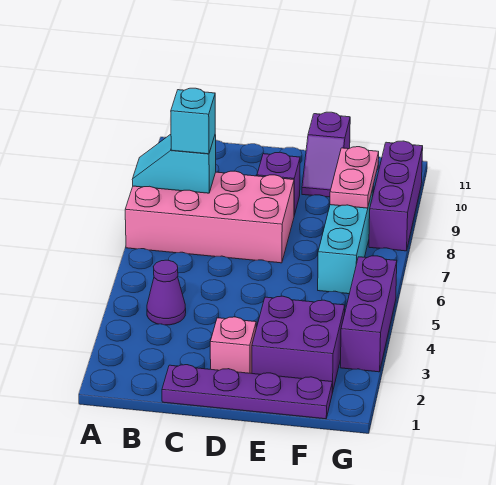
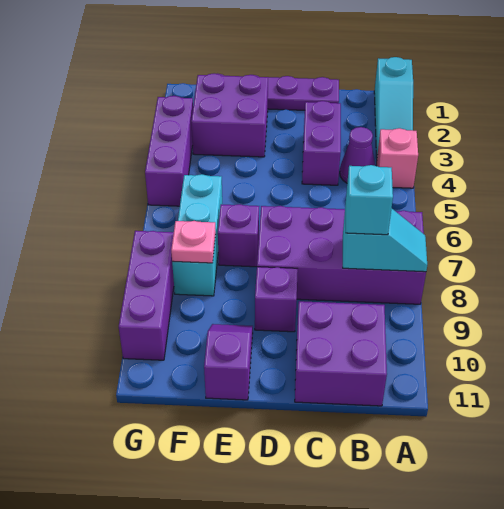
none -> cyan 1x3 slope [374,57,413,158]
pink 2x4 brick [125,171,294,263] -> purple 2x4 brick [257,206,426,304]
none -> purple 2x2 brick [295,301,387,406]
none -> purple 1x2 brick [302,101,341,185]
pink 1x1 brick [210,317,256,373] -> pink 1x1 brick moved to [377,128,418,188]
none -> purple 1x1 brick [218,204,259,267]
pink 1x2 plate [330,147,379,208] -> pink 1x1 plate [171,221,216,263]

